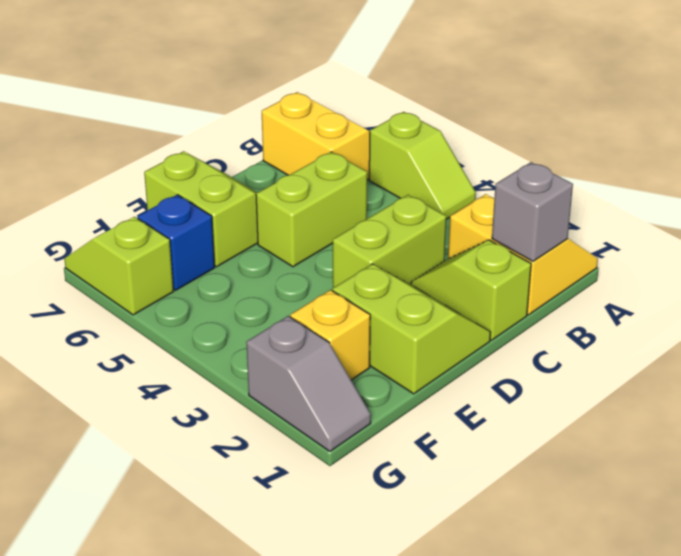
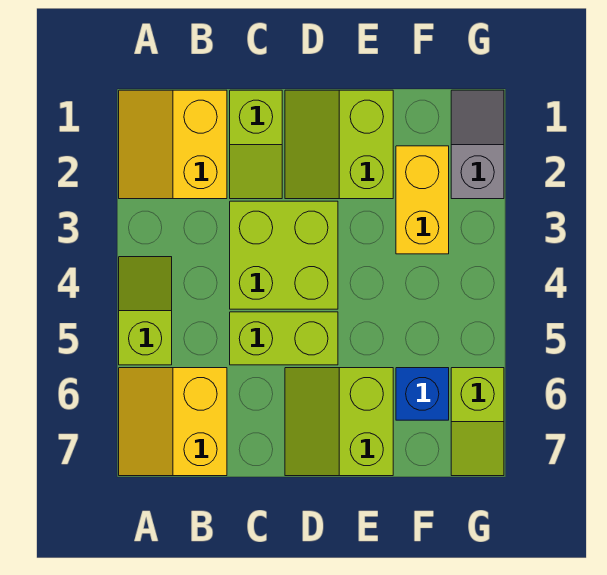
grey 1x1 brick [492,162,573,261] -> none
lime 1x2 brick [333,195,446,288] -> lime 2x2 brick [230,201,338,309]
yellow 1x1 brick [290,290,370,380] -> yellow 1x2 brick [396,146,449,254]

